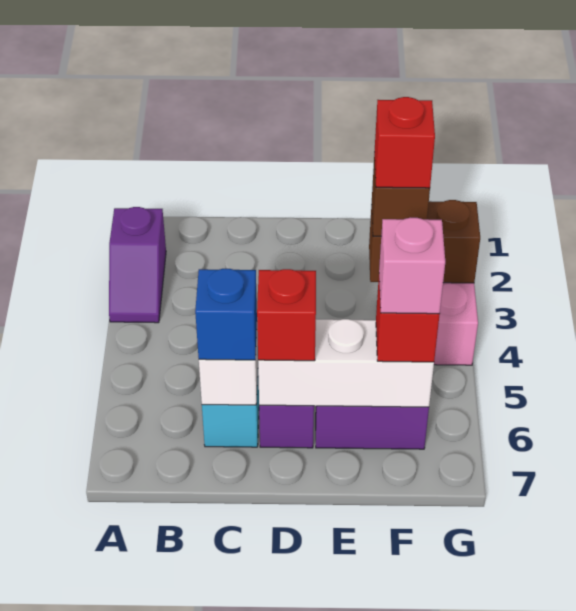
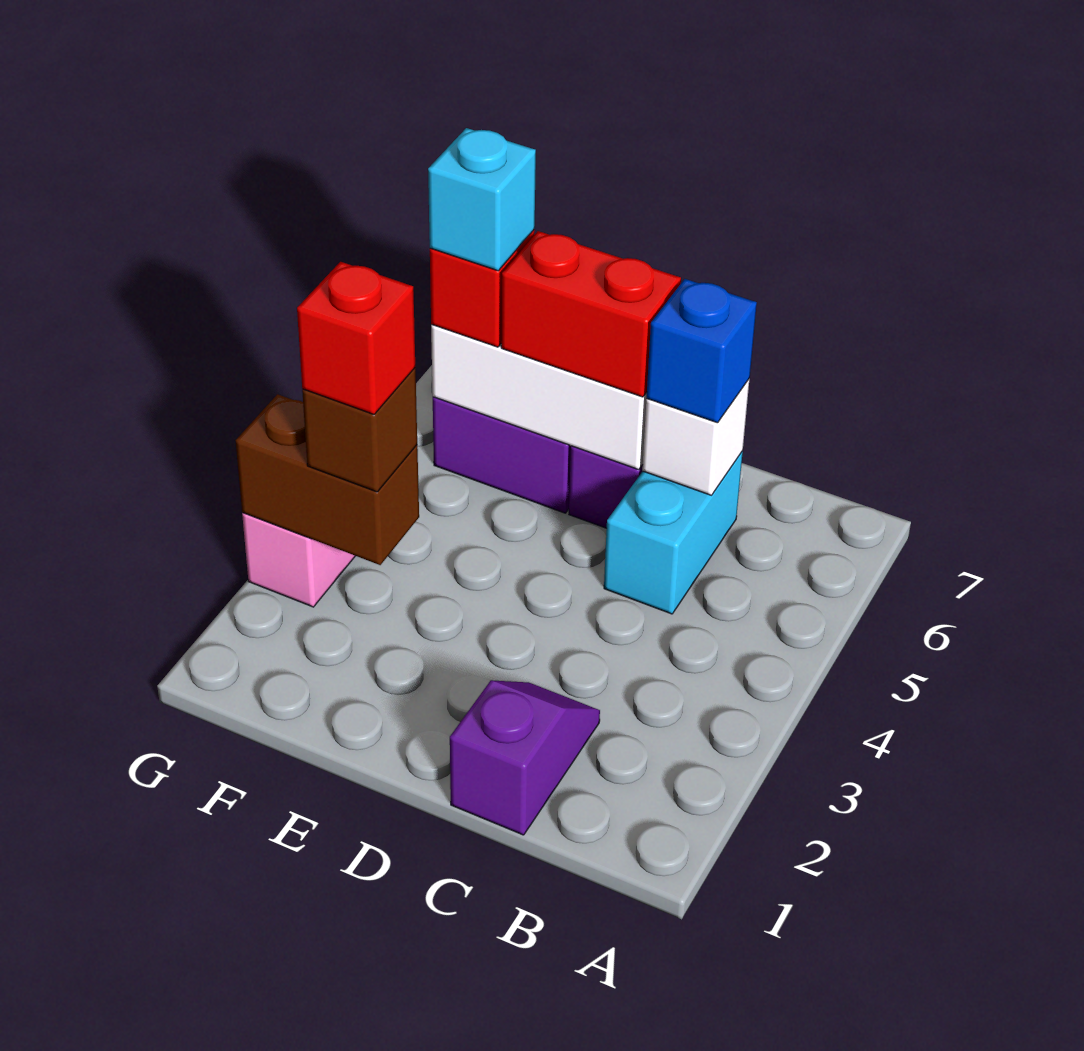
purple 1x2 slope [109,207,166,323] -> purple 1x2 slope moved to [450,680,600,835]
red 1x1 brick [257,269,316,361] -> red 1x2 brick [501,231,681,397]
pink 1x1 brick [379,217,445,314] -> cyan 1x1 brick [428,128,536,271]

